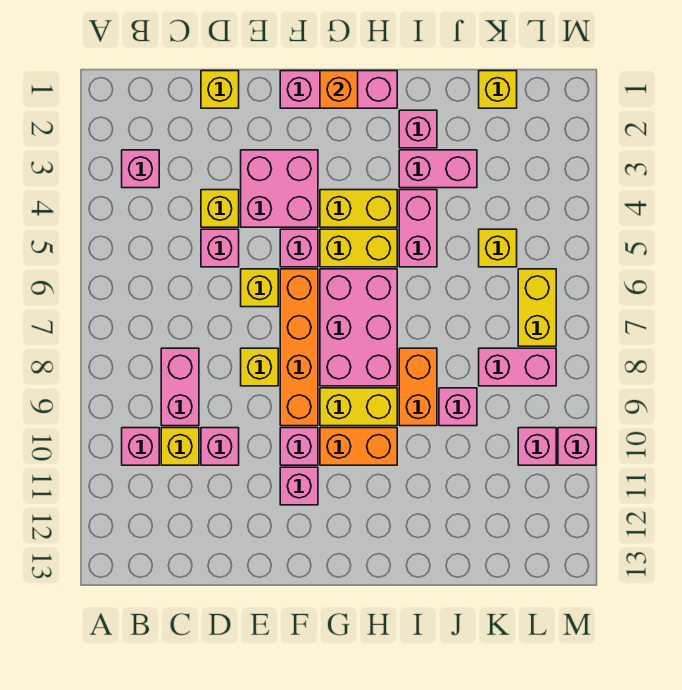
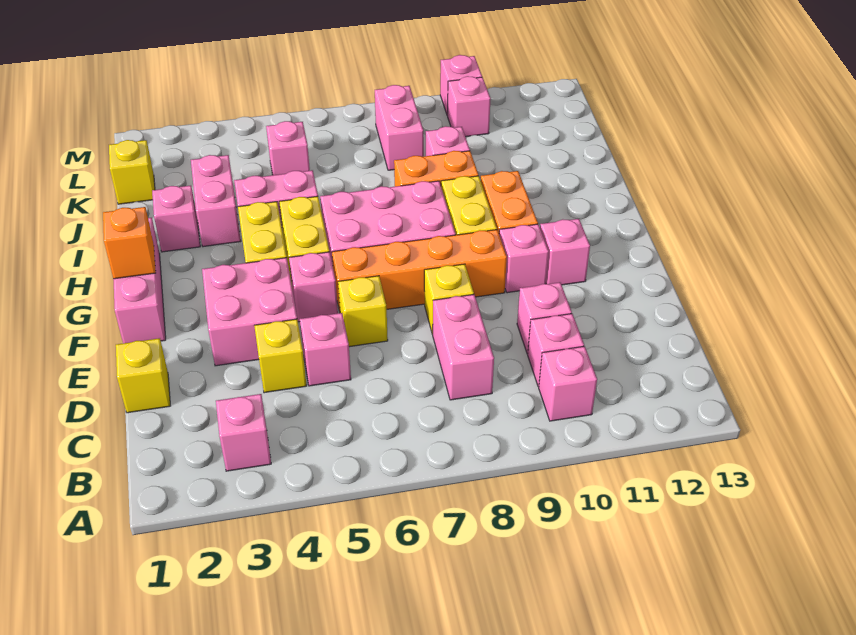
pink 1x2 brick [161,348,199,426] -> pink 1x2 brick turned to [433,294,494,400]
yellow 1x1 brick [161,428,199,465] -> pink 1x1 brick [528,314,584,387]
yellow 1x1 brick [479,229,517,267] -> pink 1x1 brick [266,121,310,175]
yellow 1x2 brick [518,269,556,346] -> none

